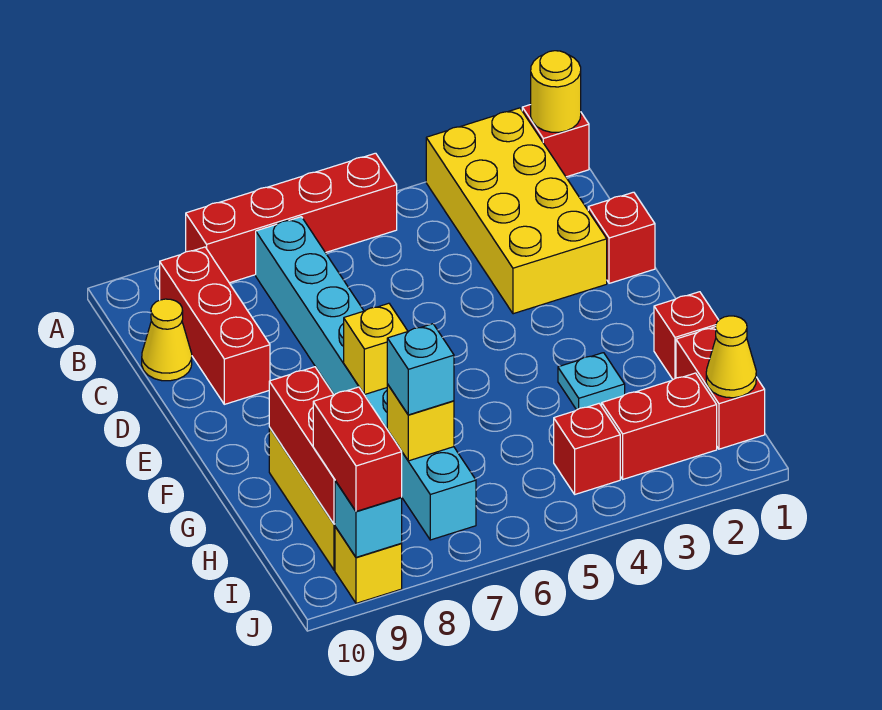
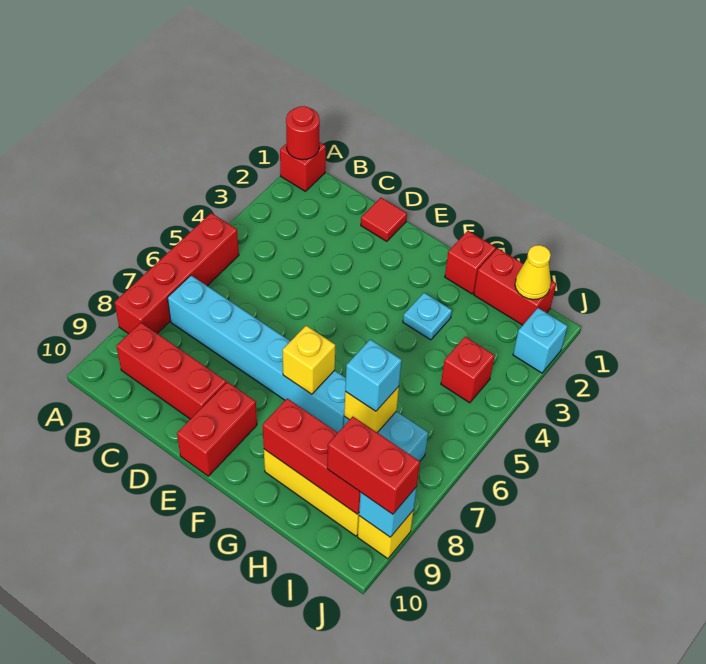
yellow 1x1 round brick [531,51,581,132] -> red 1x1 round brick [286,106,320,160]
yellow 2x4 brick [426,108,607,314] -> none
yellow 1x1 cone [142,299,192,381] -> none
red 1x1 brick [588,192,655,283] -> red 1x1 tile [361,198,407,241]
red 1x2 brick [602,373,717,479] -> red 1x2 brick moved to [177,382,257,476]
none -> cyan 1x1 brick [513,308,568,373]

